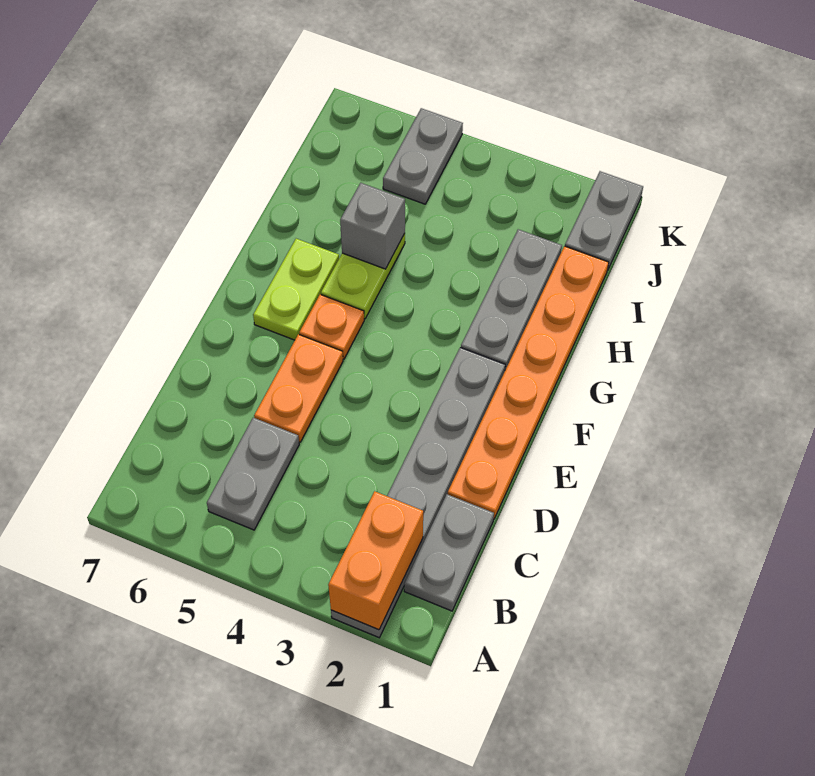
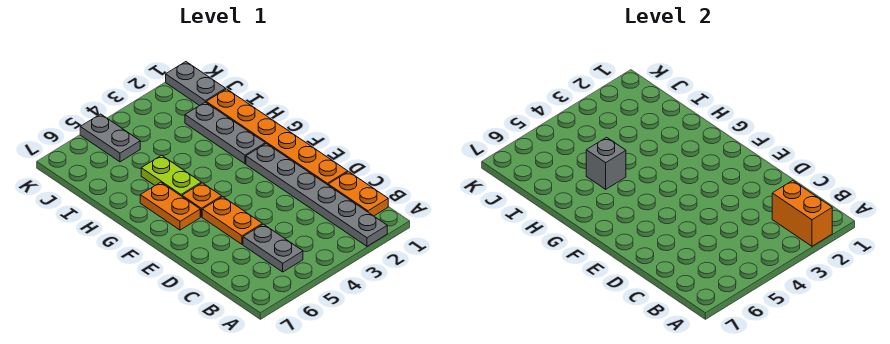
grey 1x2 plate [404,494,494,611] -> orange 1x2 plate [328,172,388,216]
lime 1x2 plate [253,239,339,340] -> orange 1x2 plate [140,182,200,230]

